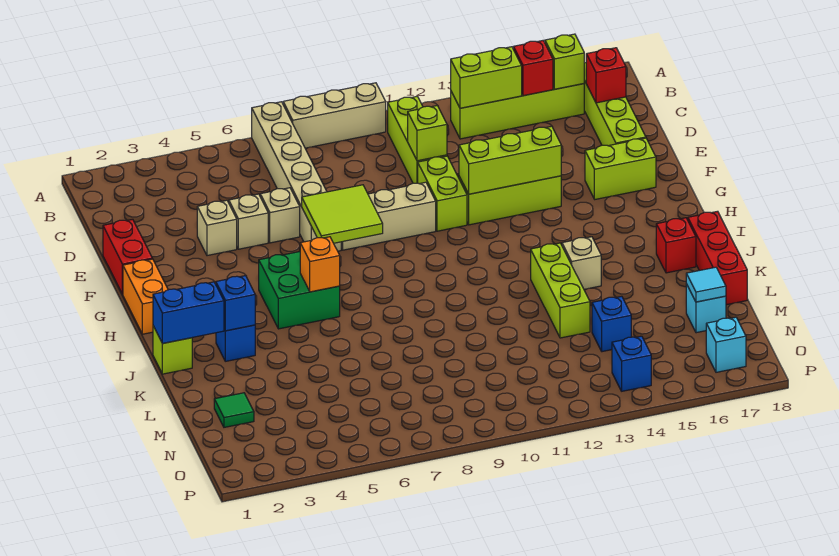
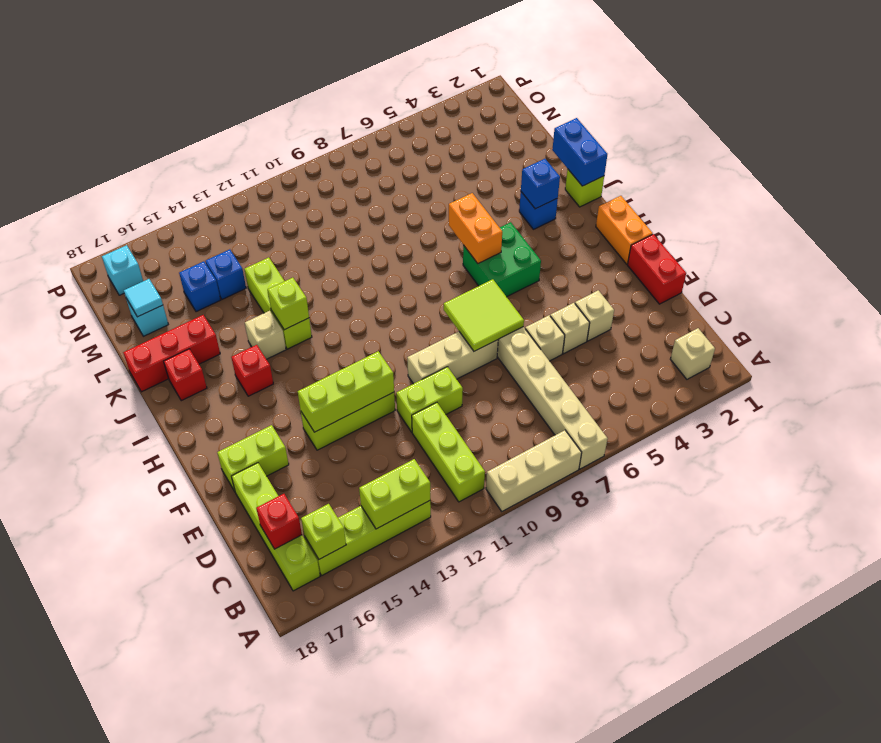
none -> tan 1x1 brick [670,328,715,379]
red 1x1 brick [513,41,553,96] -> red 1x1 brick moved to [231,345,273,396]
lime 1x1 brick [408,105,447,161] -> lime 1x1 brick moved to [268,278,309,330]
lime 1x2 brick [418,156,467,231] -> lime 1x2 brick turned to [396,367,463,432]
orange 1x1 brick [300,237,340,292] -> orange 1x2 brick [449,193,502,263]
blue 1x2 brick [153,282,224,344] -> blue 1x2 brick turned to [552,118,607,186]
red 1x3 brick [688,211,747,305] -> red 1x3 brick turned to [123,315,220,392]
green 1x1 tile [214,393,254,427] -> none
blue 1x1 brick [612,336,651,391] -> blue 1x1 brick moved to [179,261,220,312]

